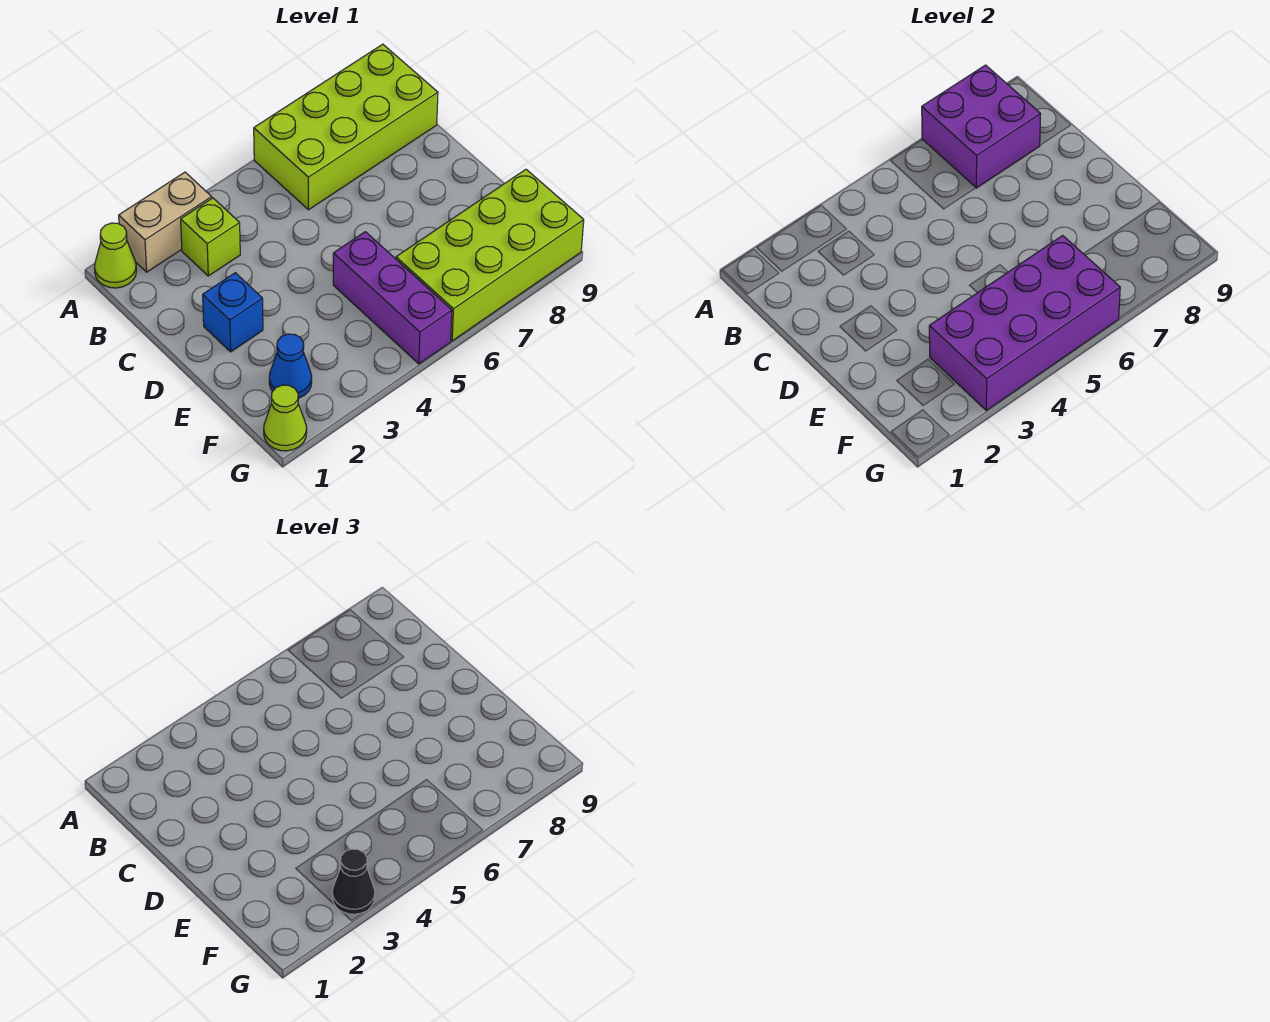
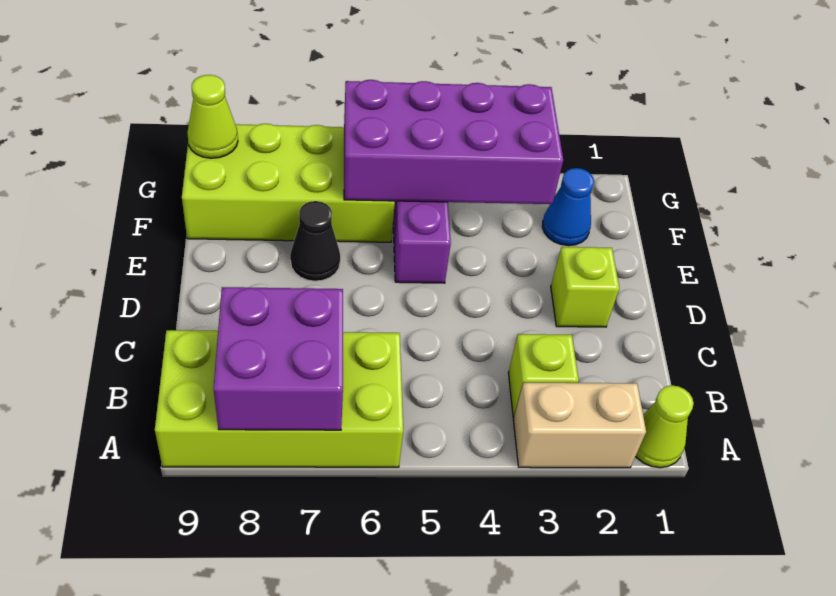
blue 1x1 brick [203,273,263,352] -> lime 1x1 brick [551,247,619,327]
lime 1x1 cone [264,385,307,451] -> lime 1x1 cone moved to [187,75,238,158]
black 1x1 cone [332,849,375,914] -> black 1x1 cone moved to [290,201,340,281]

